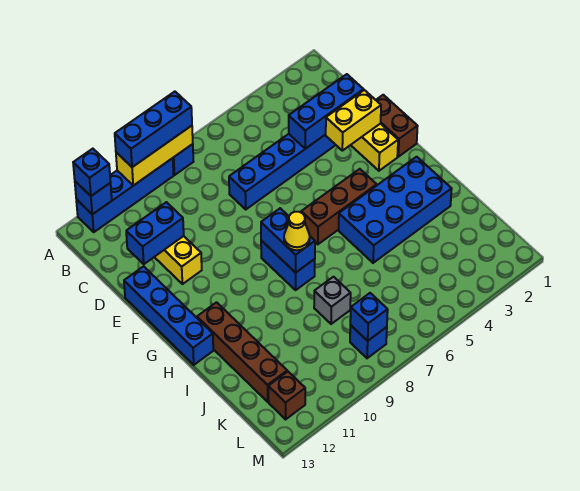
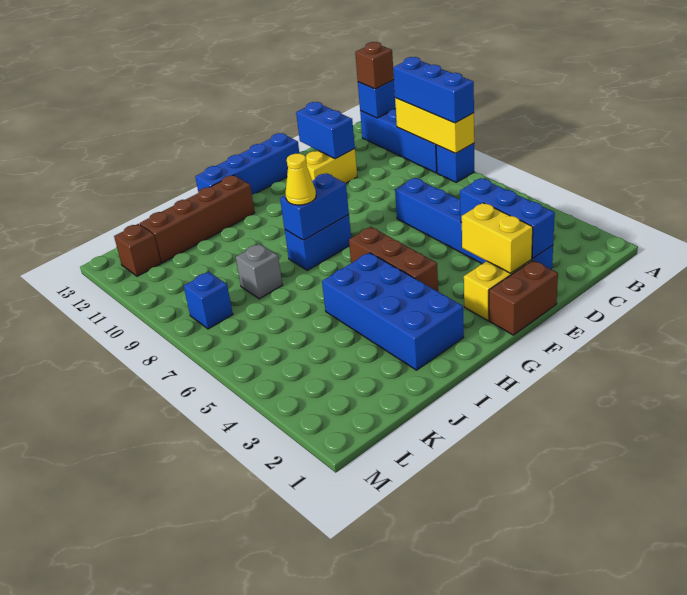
blue 1x1 brick [73,149,111,196] -> brown 1x1 brick [355,42,394,89]
blue 1x1 brick [350,293,388,341] -> none

